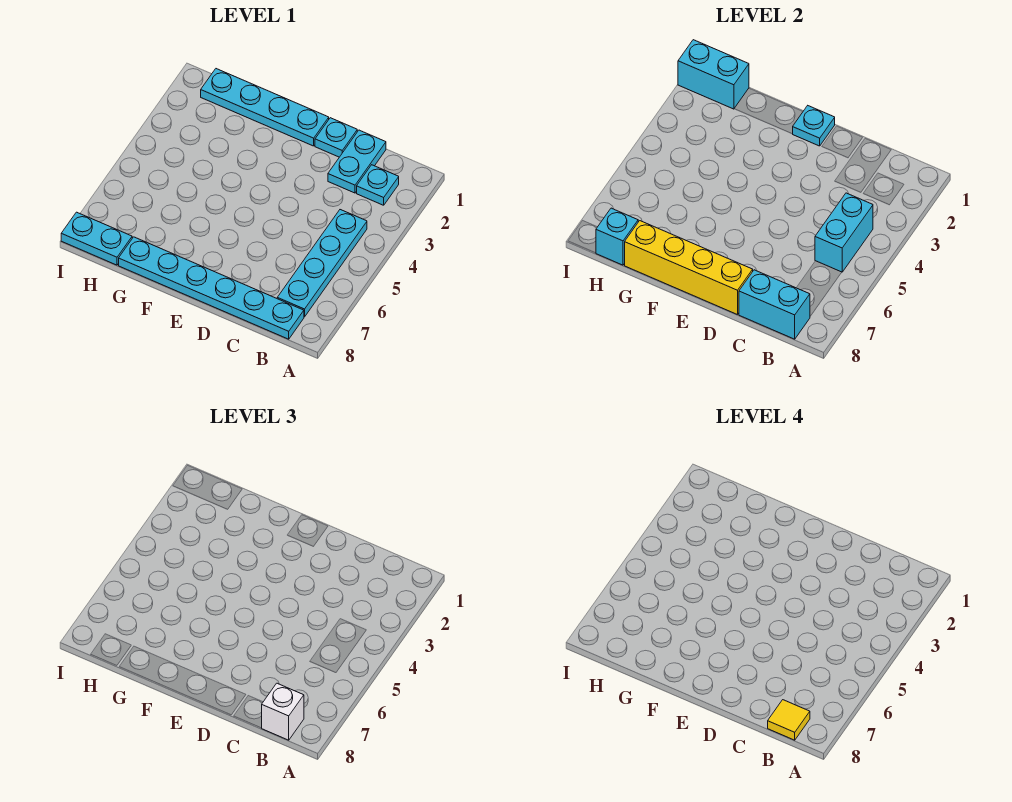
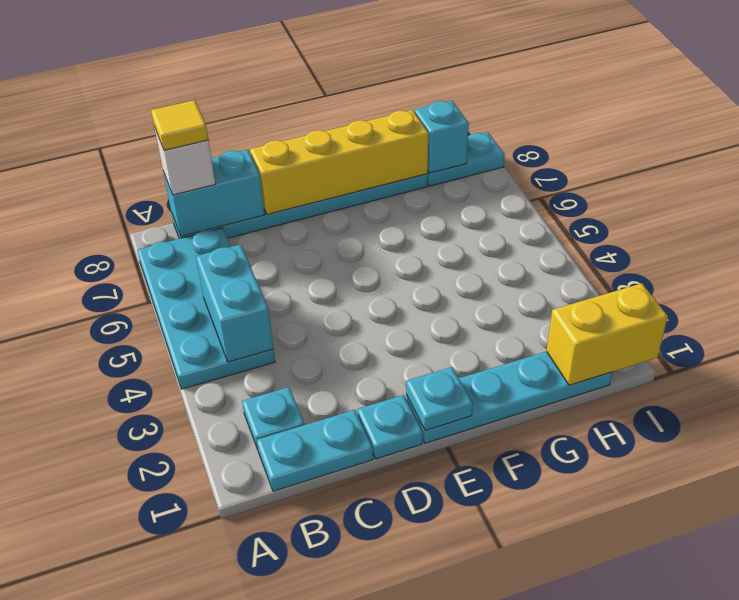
cyan 1x4 plate [277,210,367,317] -> cyan 2x4 plate [137,228,275,389]
cyan 1x2 plate [328,130,386,193] -> cyan 1x2 plate turned to [257,410,373,491]
cyan 1x2 brick [678,40,749,109] -> yellow 1x2 brick [547,283,668,385]

